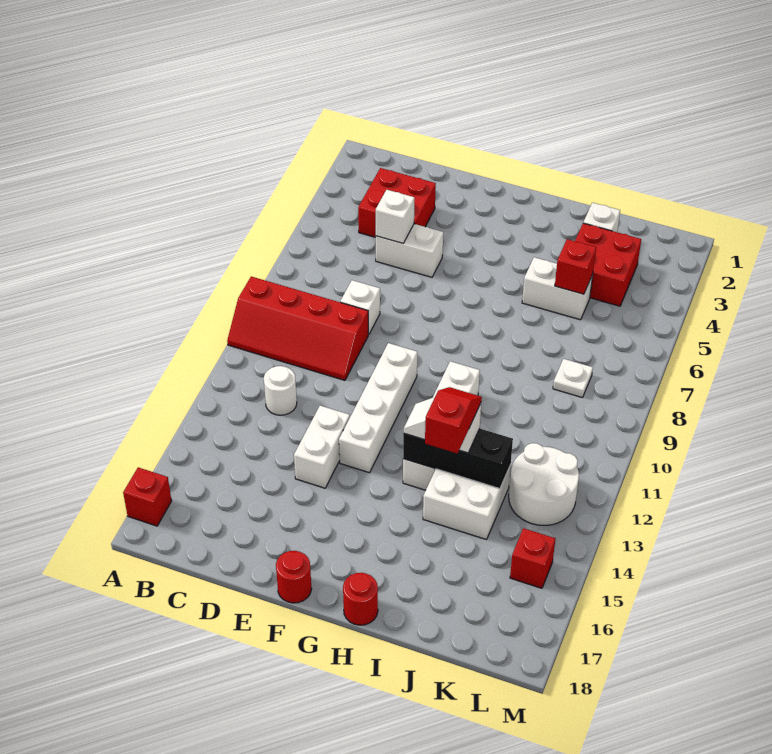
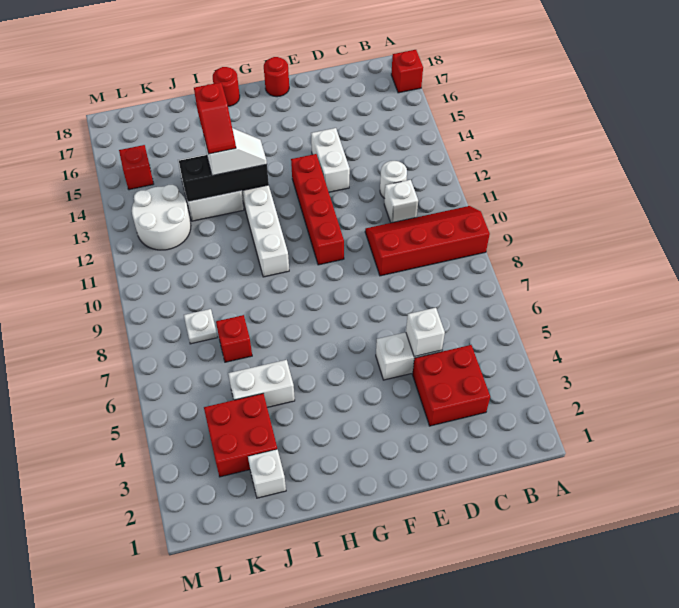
white 1x1 brick [340,280,380,335] -> white 1x1 brick moved to [384,180,418,223]
white 1x4 brick [339,343,417,473] -> red 1x4 brick [291,154,344,265]
red 1x1 brick [555,239,596,294] -> red 1x1 brick moved to [216,315,252,362]

